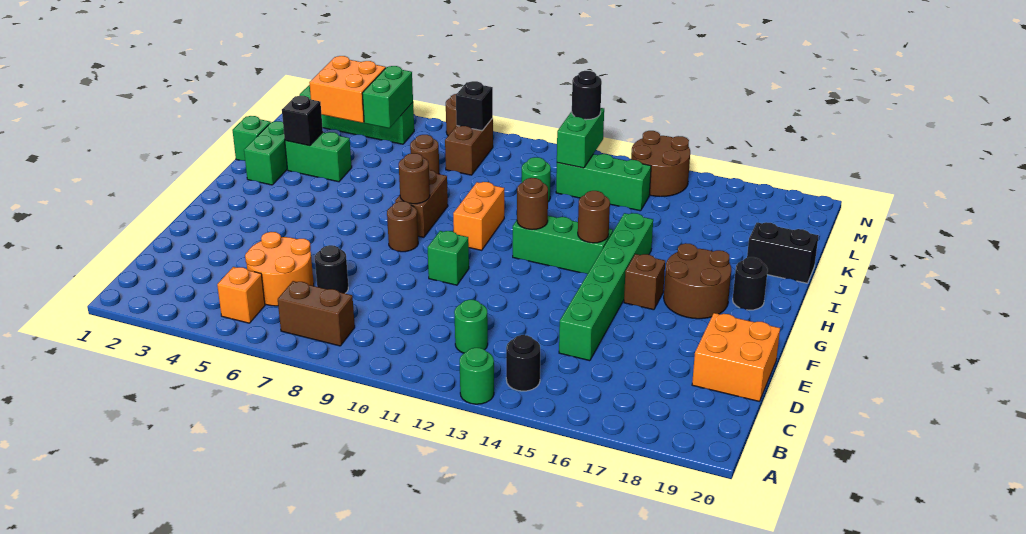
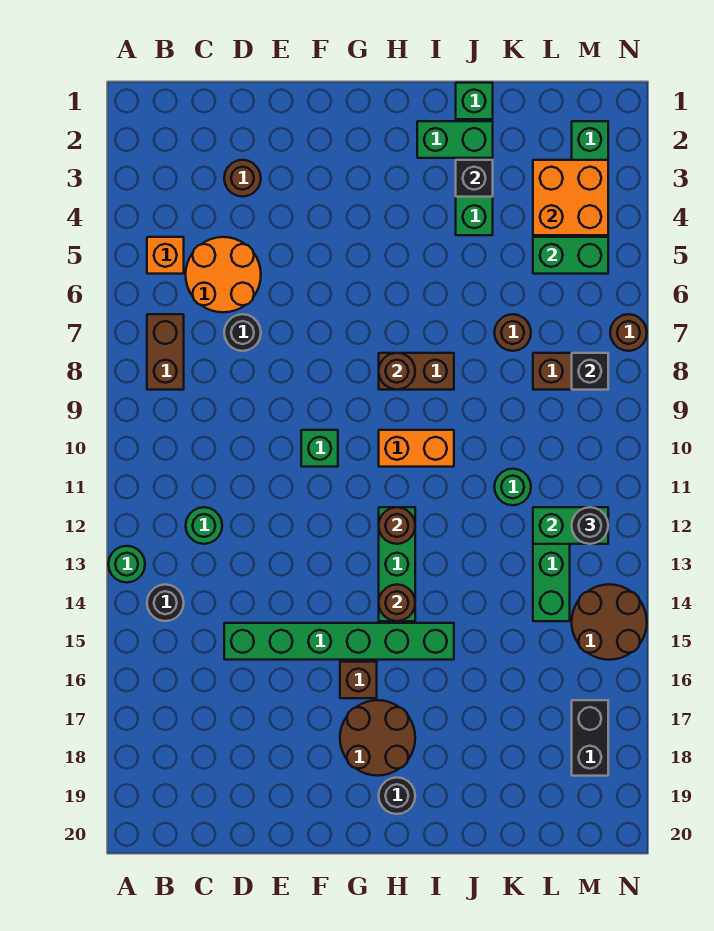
orange 2x2 brick [692,313,780,401] -> none
brown 1x1 round brick [387,201,418,252] -> brown 1x1 round brick moved to [224,160,261,197]
black 1x2 brick [747,222,819,283] -> black 1x2 brick moved to [572,700,608,776]

